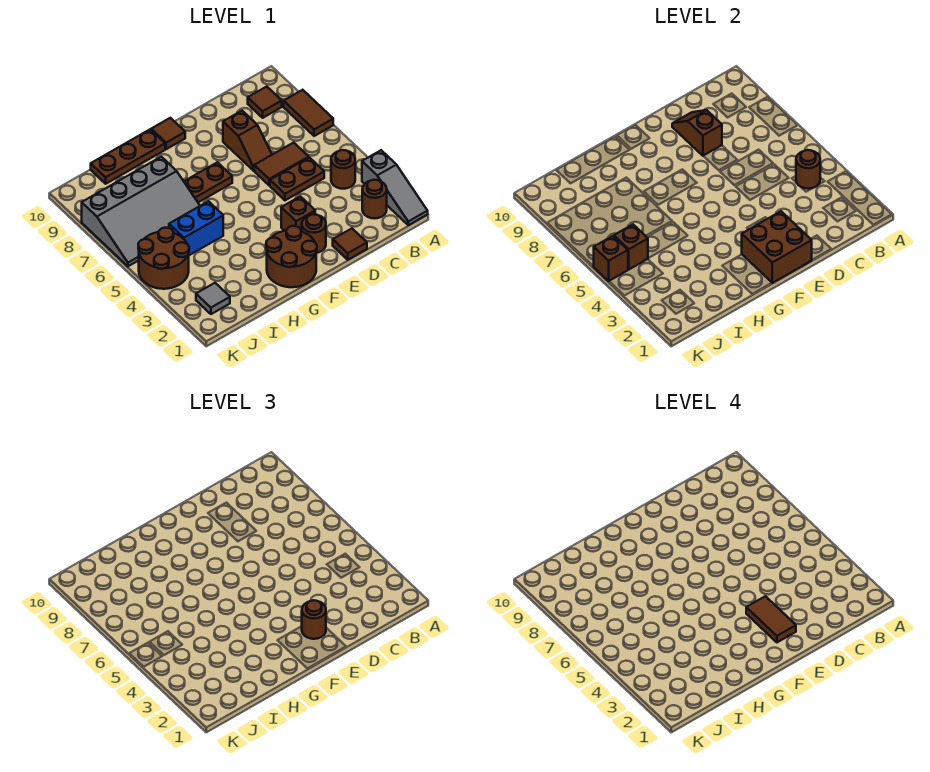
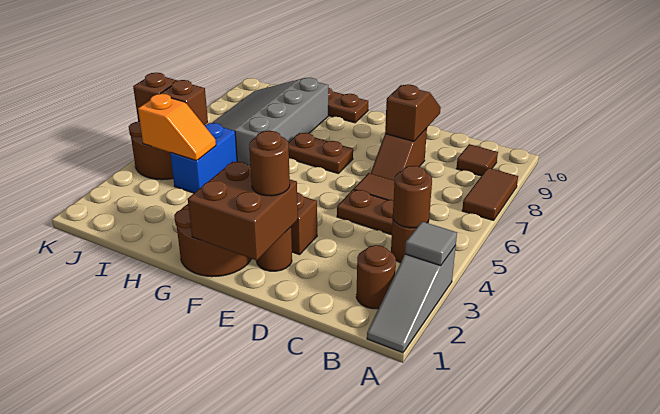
brown 1x1 tile [333,229,367,260] -> none
brown 1x2 tile [746,596,796,642] -> none
brown 1x1 tile [151,118,185,149] -> none
blue 1x2 brick [169,201,223,255] -> blue 1x2 brick turned to [170,123,237,193]
grey 3x4 slope [82,157,200,266] -> grey 3x4 slope turned to [212,78,328,167]
none -> orange 1x2 slope [138,94,216,161]
grey 1x1 tile [196,283,230,314] -> grey 1x1 tile moved to [405,221,457,266]

